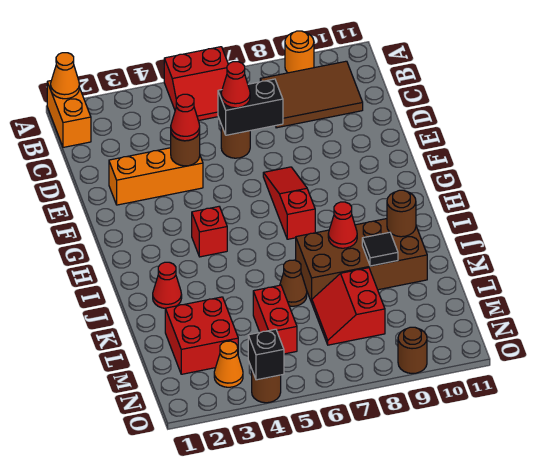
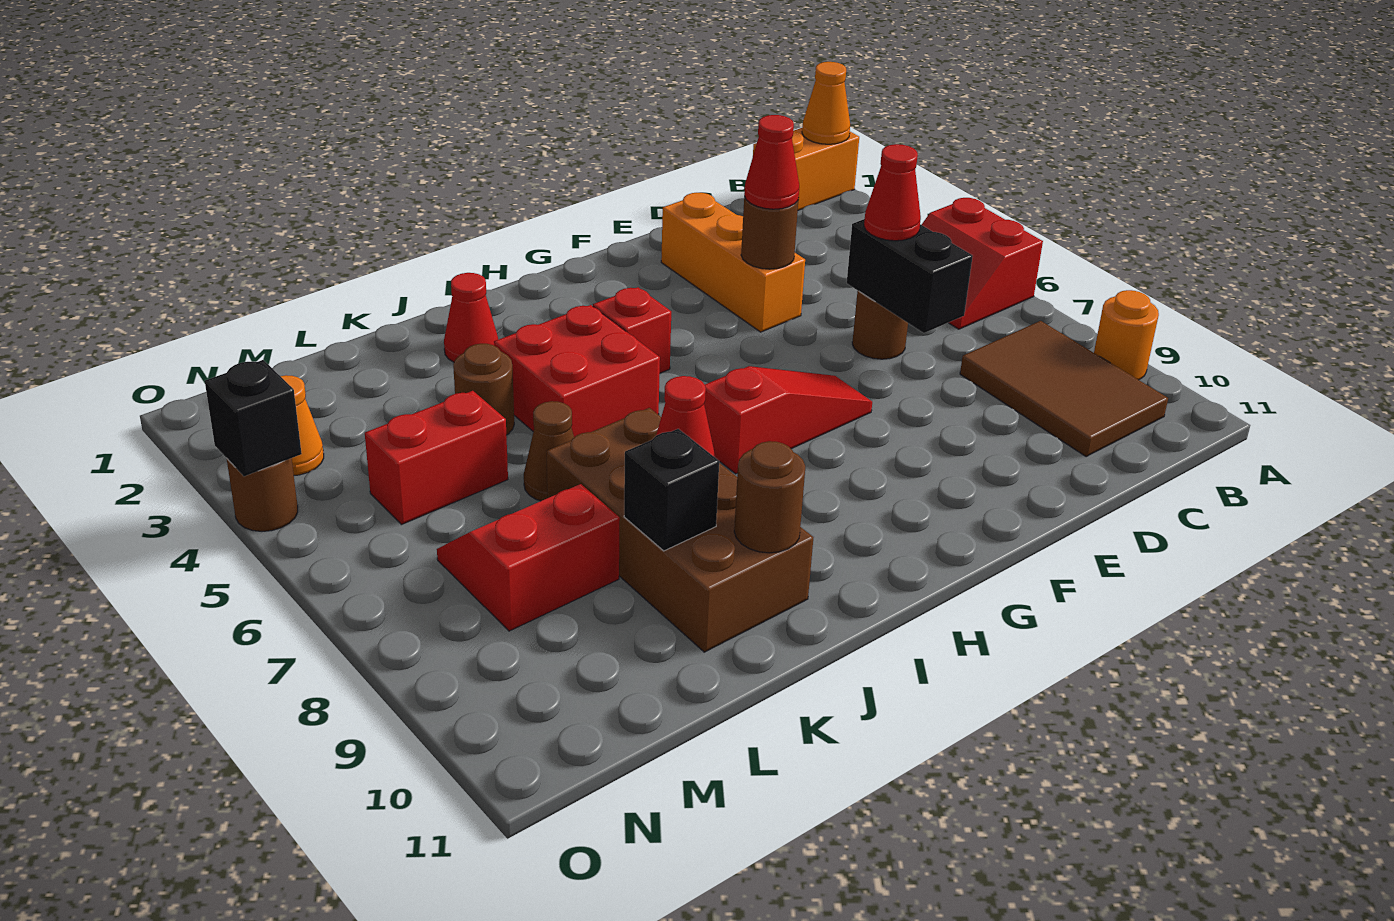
black 1x1 tile [362,232,398,266] -> black 1x1 brick [624,429,719,551]
red 2x2 brick [165,297,238,374] -> red 2x2 brick moved to [494,305,660,437]
brown 1x1 round brick [398,327,427,373] -> brown 1x1 round brick moved to [453,344,514,435]

